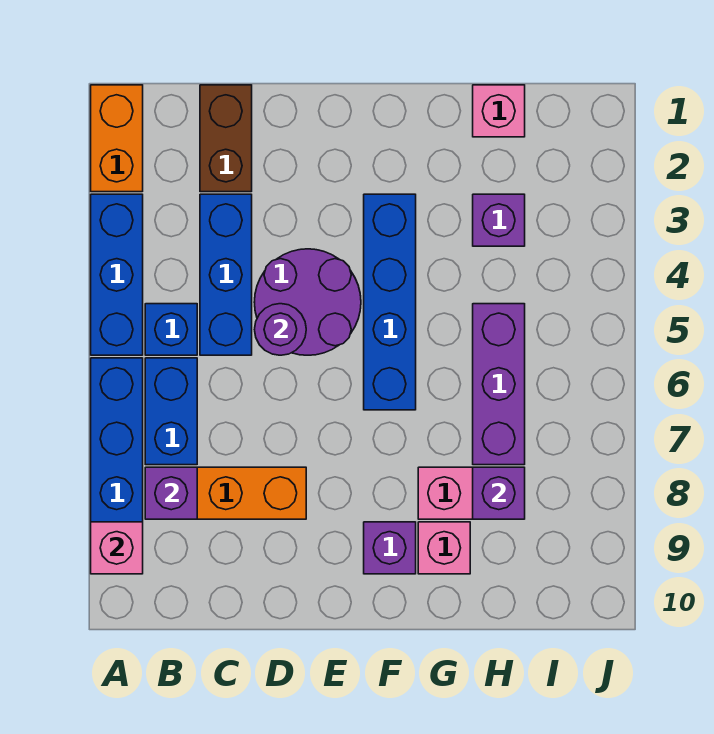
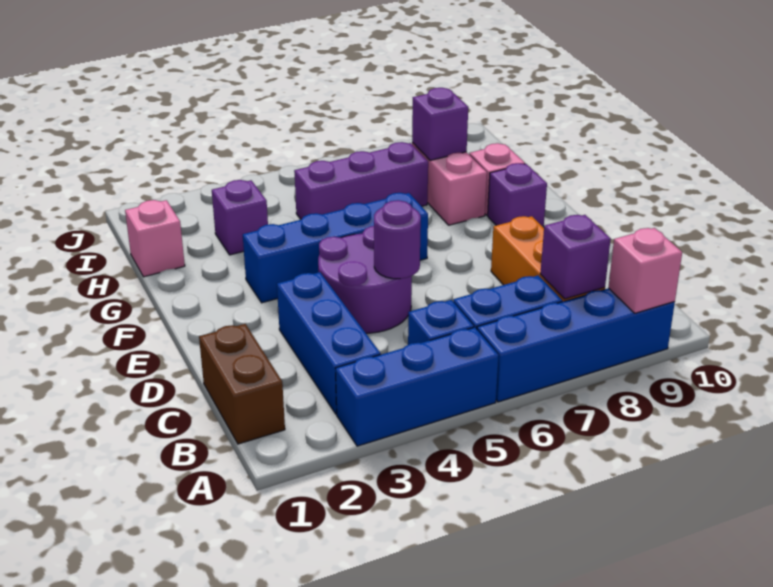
orange 1x2 brick [91,85,143,192] -> none
brown 1x2 brick [200,85,252,192] -> brown 1x2 brick turned to [199,324,285,444]
blue 1x3 brick [200,194,252,355] -> blue 1x3 brick turned to [277,272,381,414]

